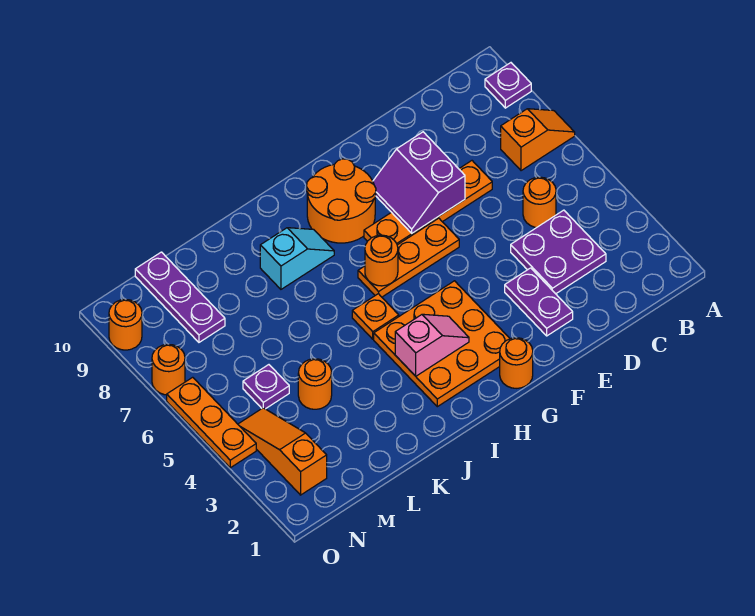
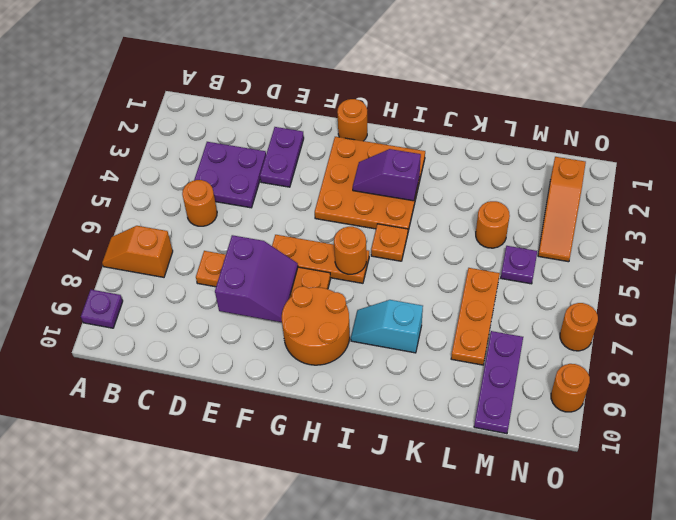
pink 1x2 slope [395,314,469,376] -> purple 1x2 slope [353,149,421,201]
orange 1x3 plate [167,377,256,468] -> orange 1x3 plate moved to [451,268,500,365]

